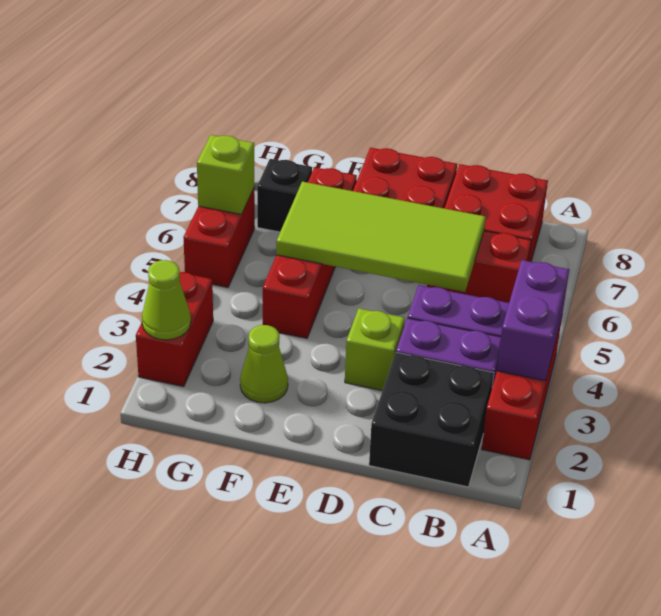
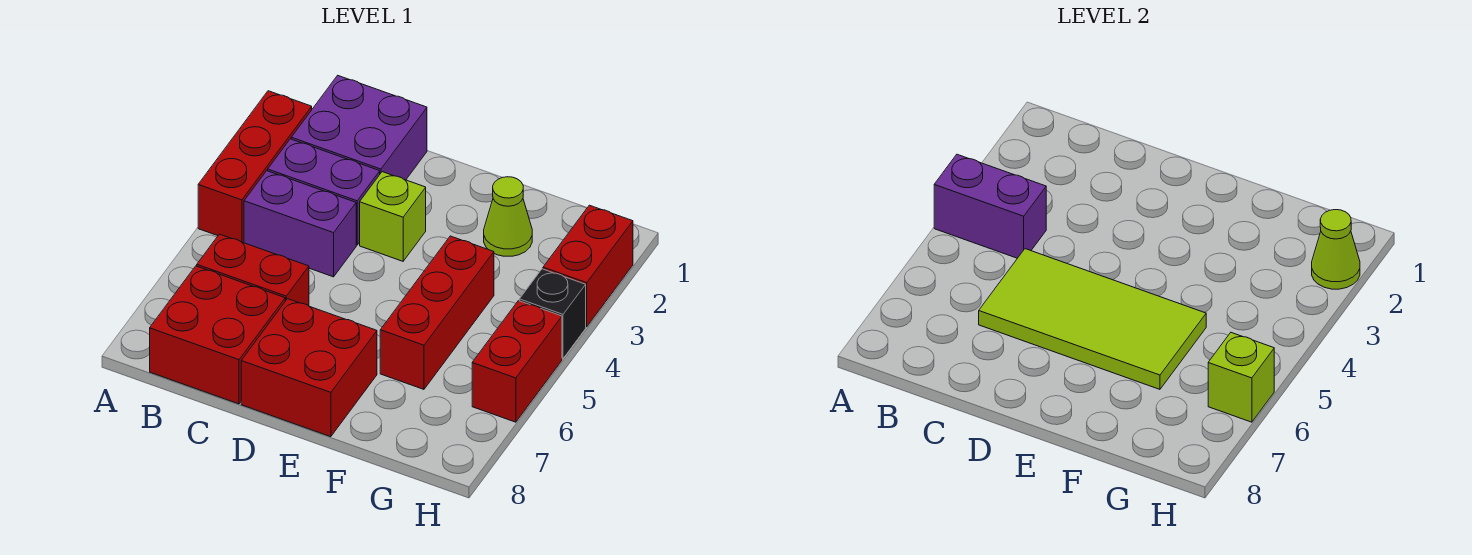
purple 1x2 brick [497,260,569,381] -> purple 1x2 brick turned to [934,154,1046,258]
black 2x2 brick [369,353,494,487] -> purple 2x2 brick [291,75,427,180]
red 1x4 brick [263,167,357,338] -> red 1x3 brick [380,236,494,389]
black 1x1 brick [257,159,312,232] -> black 1x1 brick moved to [519,269,586,359]

